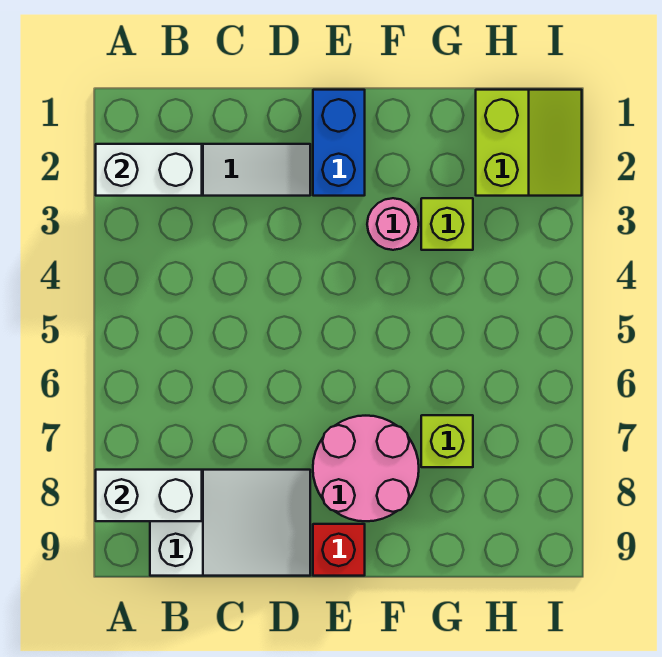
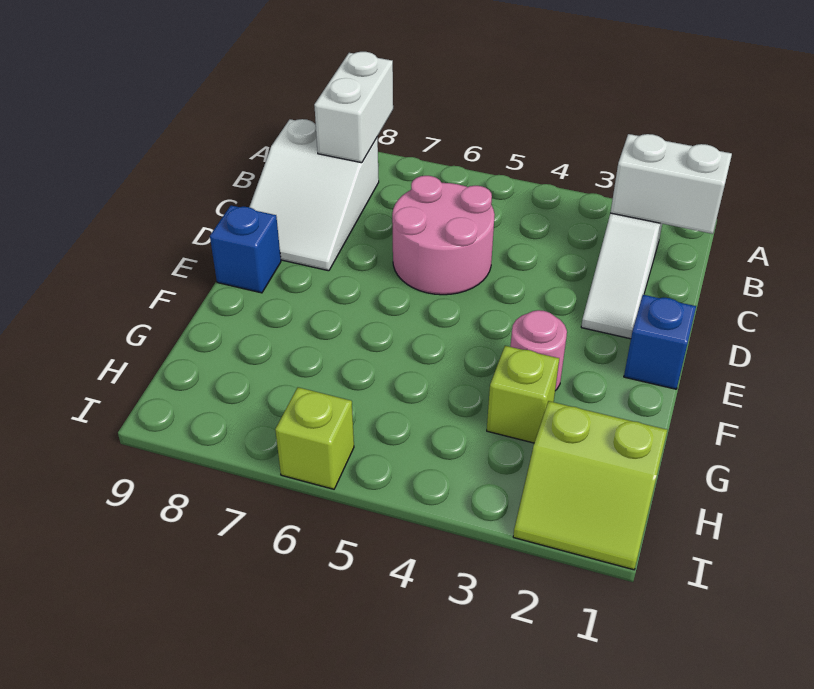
white 1x2 brick [96,144,202,196] -> white 1x2 brick turned to [611,134,732,234]
blue 1x2 brick [313,90,365,196] -> blue 1x1 brick [624,295,696,389]
pink 2x2 round brick [313,416,419,521] -> pink 2x2 round brick moved to [392,176,495,295]
red 1x1 brick [313,524,365,576] -> blue 1x1 brick [210,205,281,293]
lime 1x1 brick [421,415,473,467] -> lime 1x1 brick moved to [275,387,354,489]

